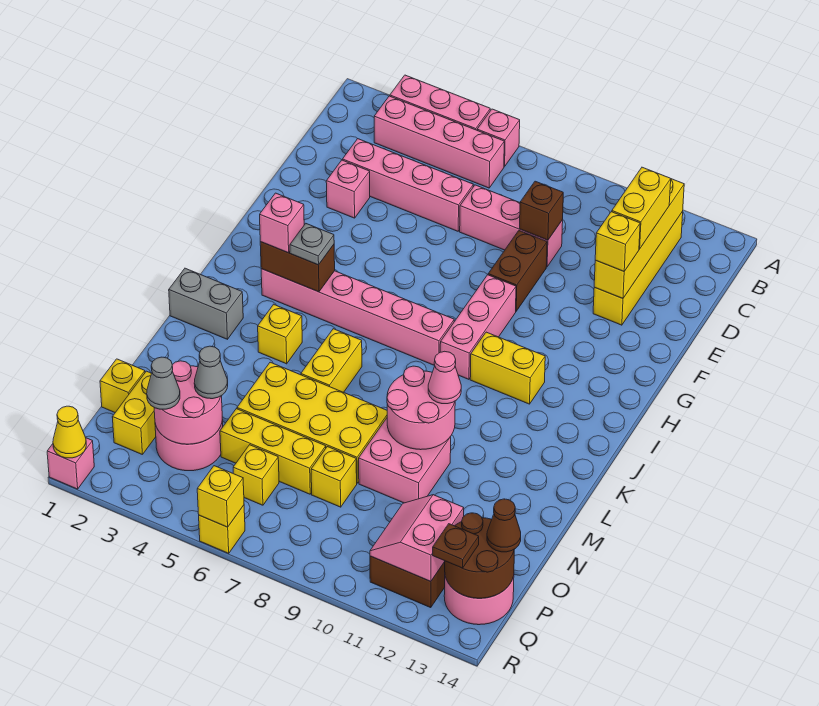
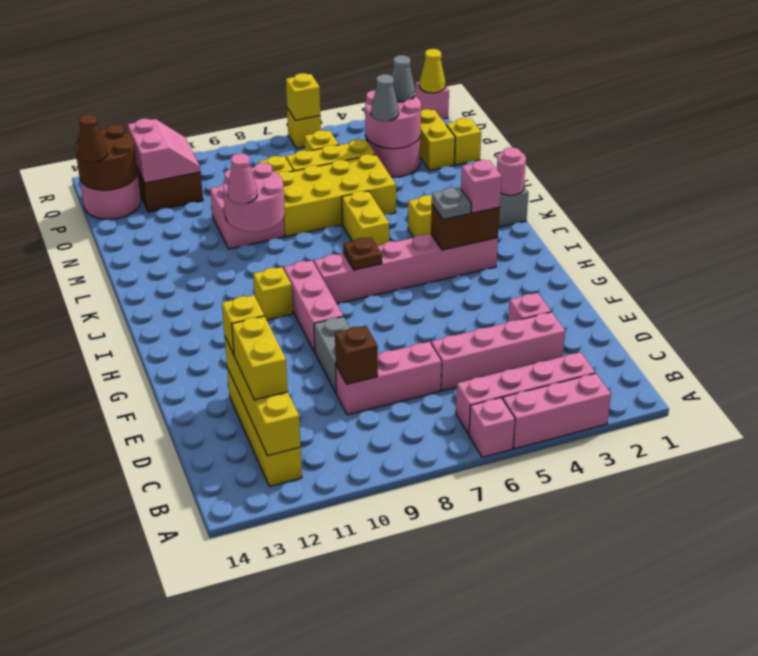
brown 1x2 brick [488,231,547,311] -> grey 1x2 brick [314,317,350,393]
yellow 1x2 brick [470,332,545,404] -> yellow 1x1 brick [253,267,293,320]
none -> pink 1x1 round brick [497,147,526,195]
brown 1x1 plate [433,524,479,568] -> brown 1x1 plate moved to [343,237,382,270]

